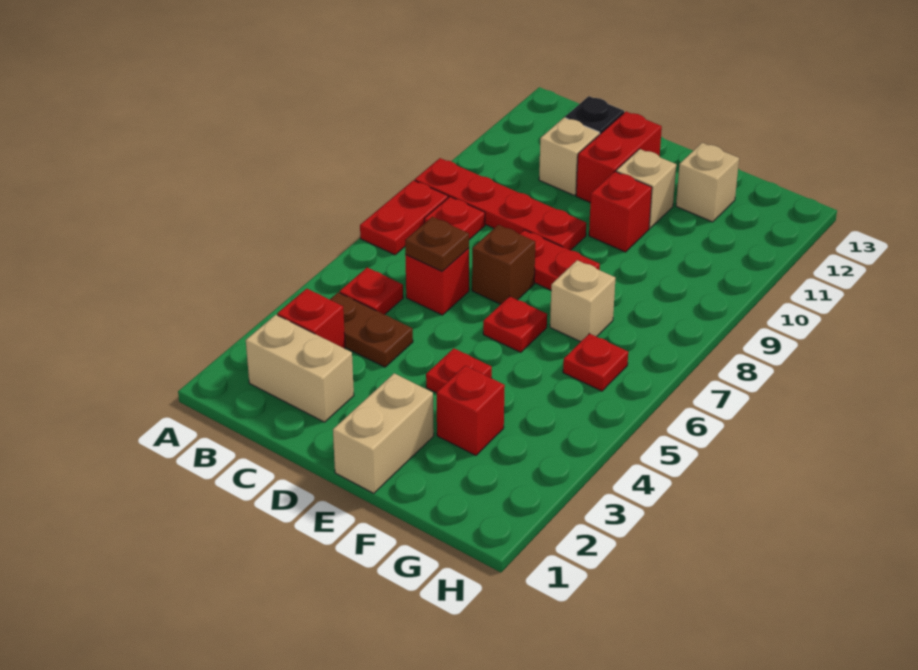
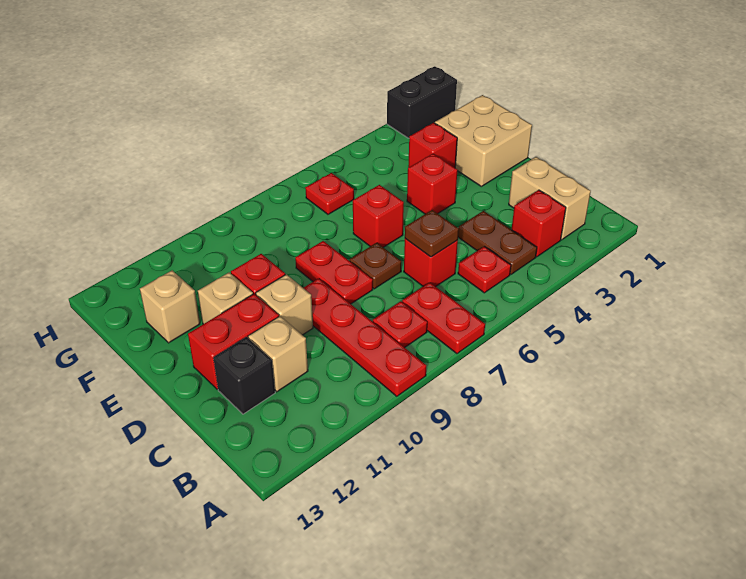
red 1x2 plate [360,180,448,255] -> red 1x2 plate turned to [402,282,485,354]
brown 1x1 brick [472,225,535,304] -> brown 1x1 plate [350,243,401,289]
tan 1x2 brick [333,373,434,493] -> tan 2x2 brick [435,95,532,186]
red 1x1 plate [426,348,492,393] -> red 1x1 brick [407,154,457,214]
red 1x1 plate [483,296,547,352] -> red 1x1 brick [353,185,404,247]
tan 1x1 brick [550,260,615,342] -> tan 1x1 brick moved to [256,274,313,335]
none -> black 1x2 brick [387,66,457,138]

